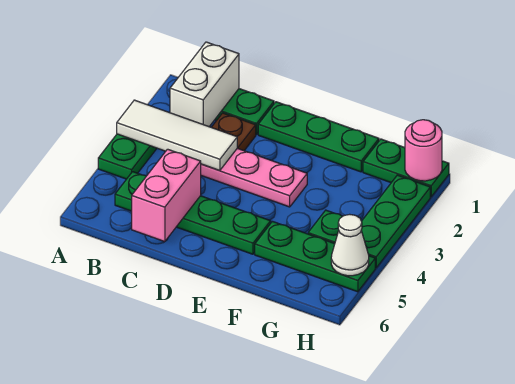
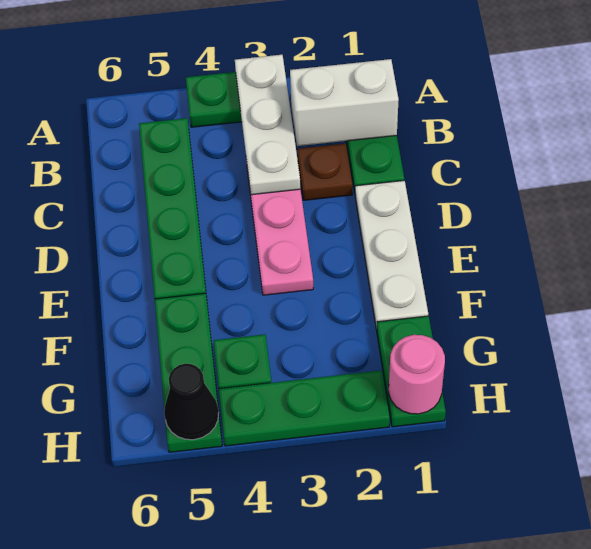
white 1x3 tile [117,100,237,171] -> white 1x3 plate [235,55,301,195]
pink 1x2 brick [132,149,201,242] -> none
green 1x3 plate [258,102,379,172] -> white 1x3 plate [355,180,428,330]
white 1x1 cone [331,214,369,276] -> black 1x1 cone [164,364,219,440]

